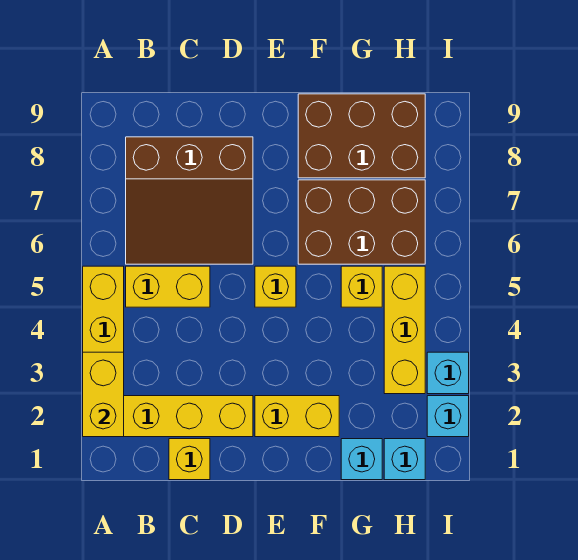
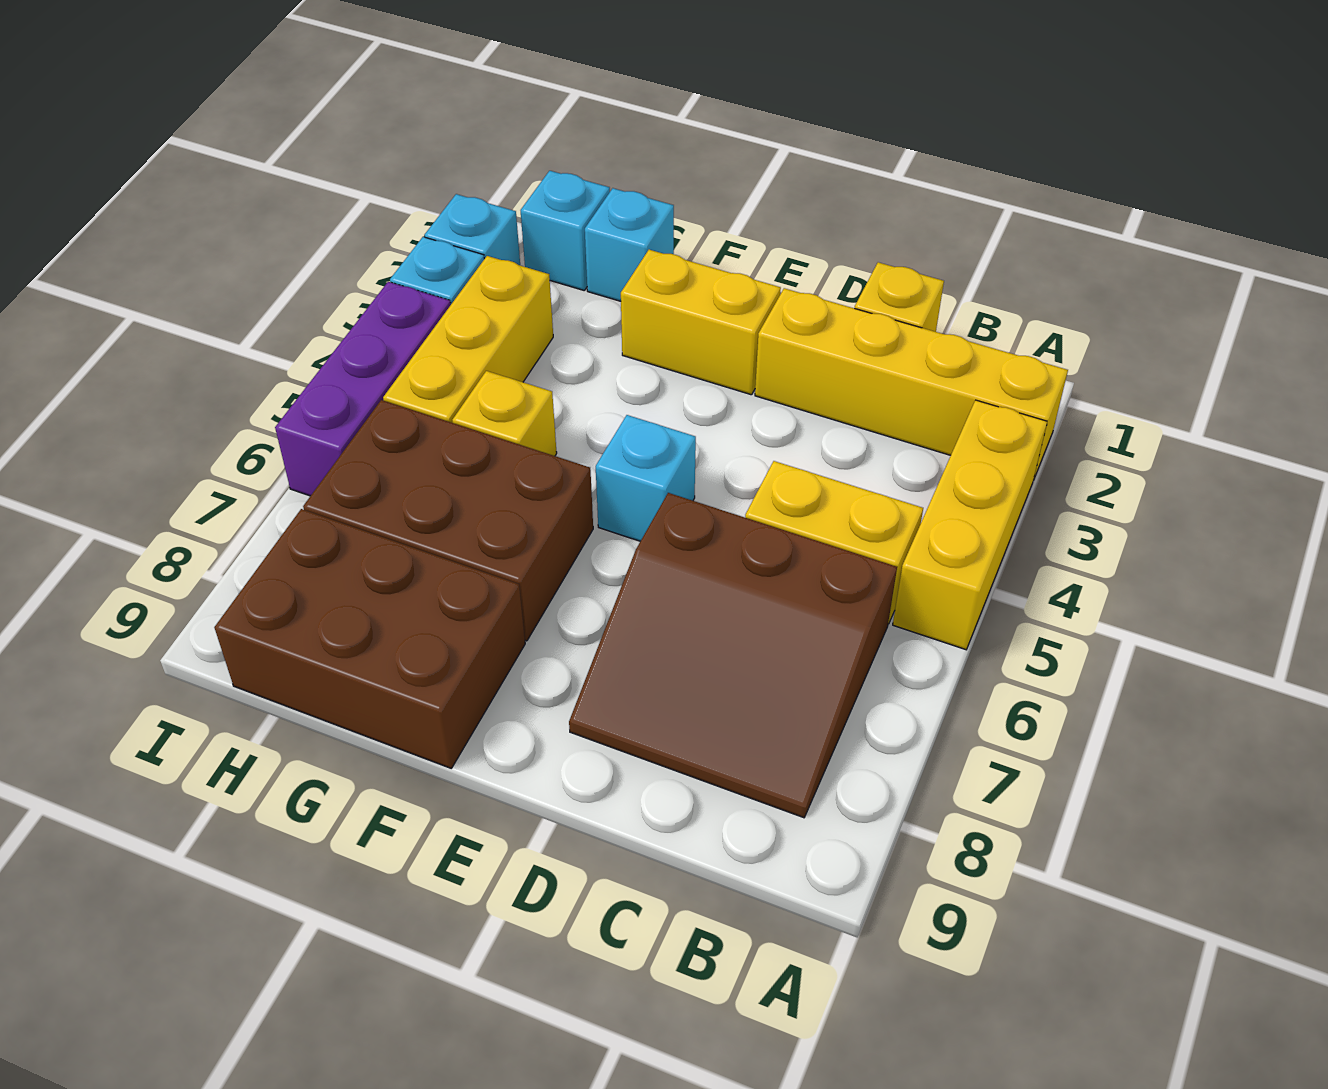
yellow 1x2 brick [83,352,124,437] -> none
brown 3x3 slope [126,137,253,264] -> brown 3x3 slope turned to [569,493,897,818]
yellow 1x1 brick [255,266,296,307] -> cyan 1x1 brick [596,415,696,541]
none -> purple 1x3 brick [275,282,451,496]

